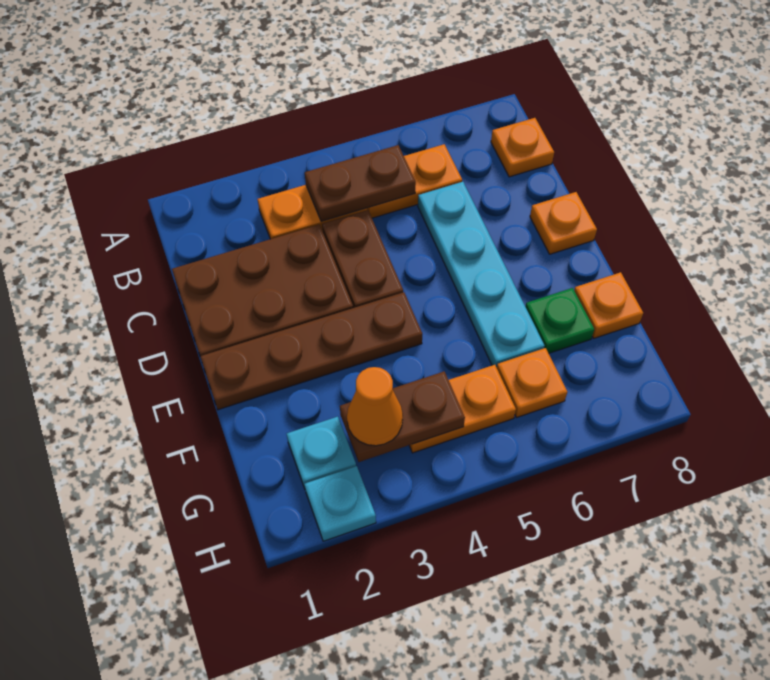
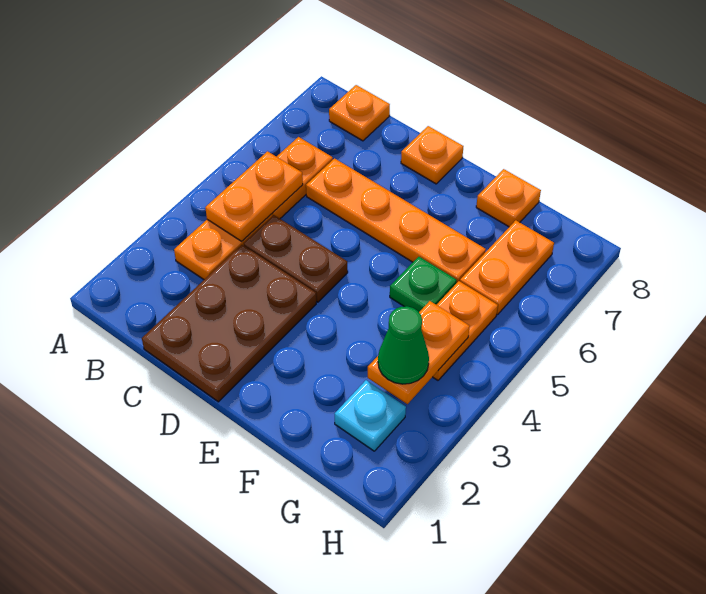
brown 1x2 plate [305,145,416,222] -> orange 1x2 plate [205,151,303,241]
cyan 1x4 plate [418,182,544,368] -> orange 1x4 plate [306,158,486,282]
brown 1x4 plate [200,292,422,410] -> none
green 1x1 plate [525,288,594,353] -> green 1x1 plate moved to [390,257,457,312]
brown 1x2 plate [340,371,465,462] -> orange 1x2 plate [368,301,470,404]
orange 1x1 cone [347,367,403,446] -> green 1x1 cone [378,306,429,384]
orange 1x1 plate [497,348,567,418] -> orange 1x2 plate [460,220,554,314]
cyan 1x1 plate [304,466,376,541] -> none

